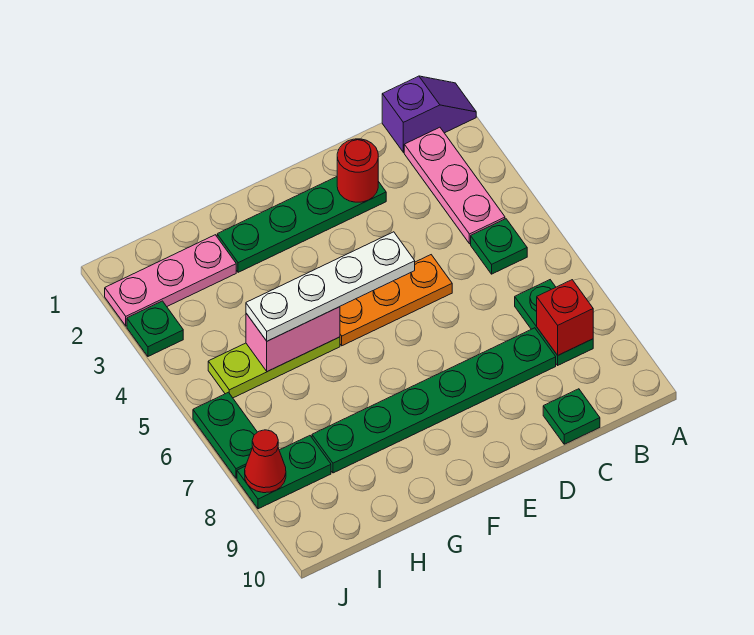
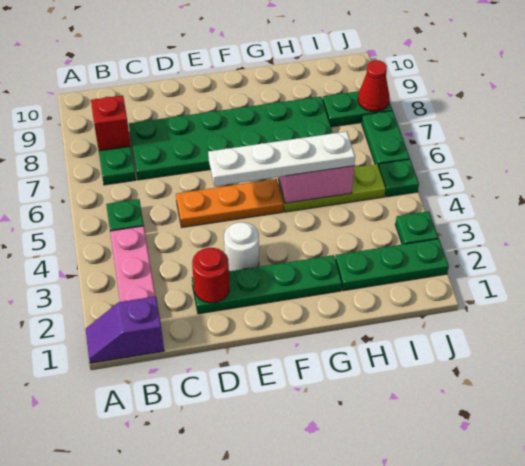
green 1x6 plate [312,328,556,473] -> green 2x6 plate [129,97,333,180]
green 1x1 plate [543,389,600,444] -> green 1x1 plate moved to [378,159,419,197]
none -> white 1x1 round brick [224,222,259,271]
pink 1x3 plate [105,235,236,326] -> green 1x3 plate [335,239,449,291]

